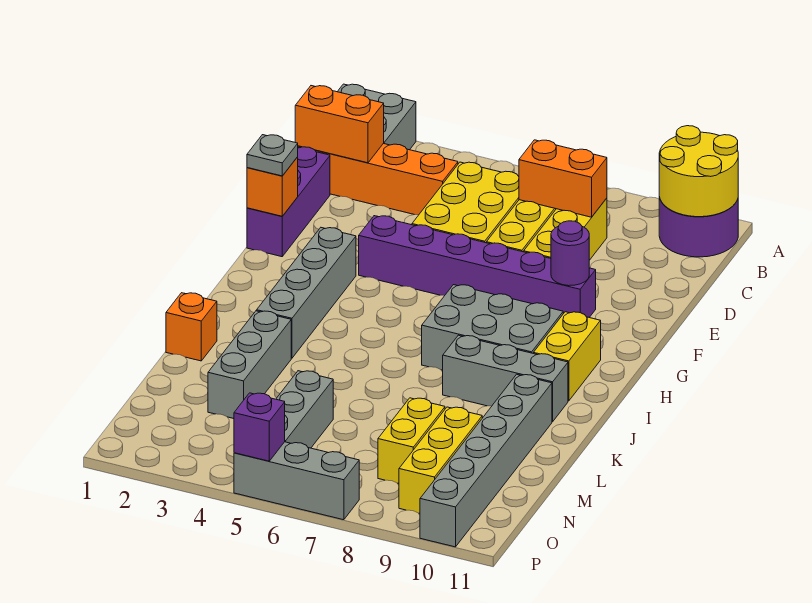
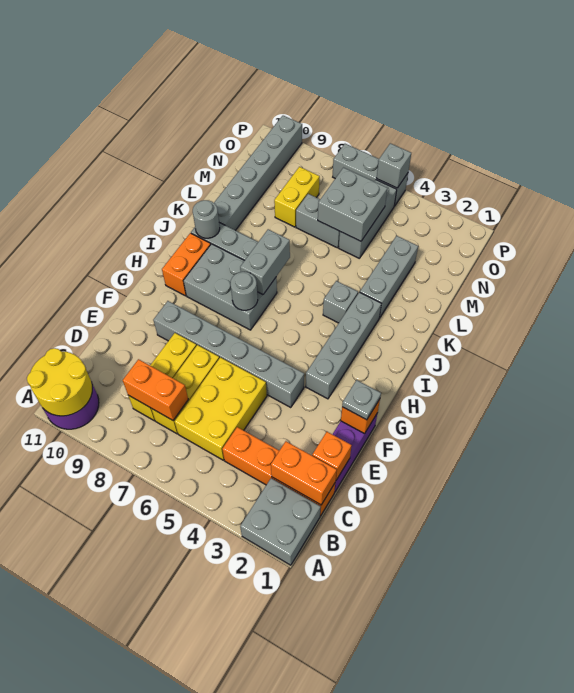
purple 1x6 brick [359,216,596,317] -> grey 1x6 brick [153,301,304,407]
purple 1x1 round brick [551,221,589,286] -> none
none -> grey 1x1 round brick [230,272,258,310]
yellow 1x2 brick [533,312,601,401] -> orange 1x2 brick [162,233,211,296]
none -> grey 1x2 brick [240,229,290,294]
none -> grey 1x1 brick [323,281,358,323]
none -> grey 1x1 round brick [193,200,220,238]
orange 1x1 brick [166,293,217,361] -> orange 1x1 brick moved to [312,432,352,480]
none -> grey 2x2 brick [318,168,387,241]
none -> grey 1x2 brick [296,194,340,248]
yellow 1x3 brick [399,407,482,513] -> none
purple 1x1 brick [234,393,285,461] -> grey 1x1 brick [377,143,411,188]

